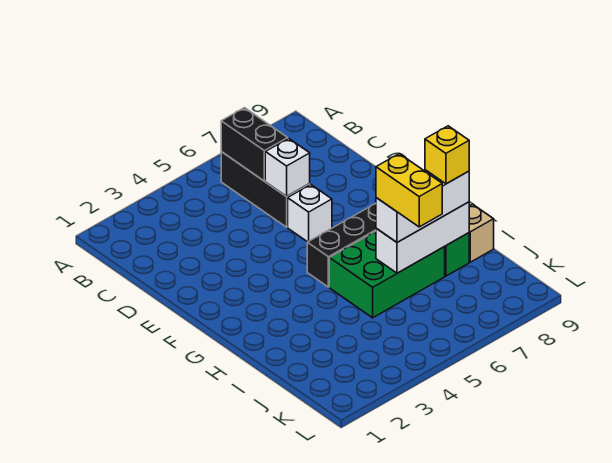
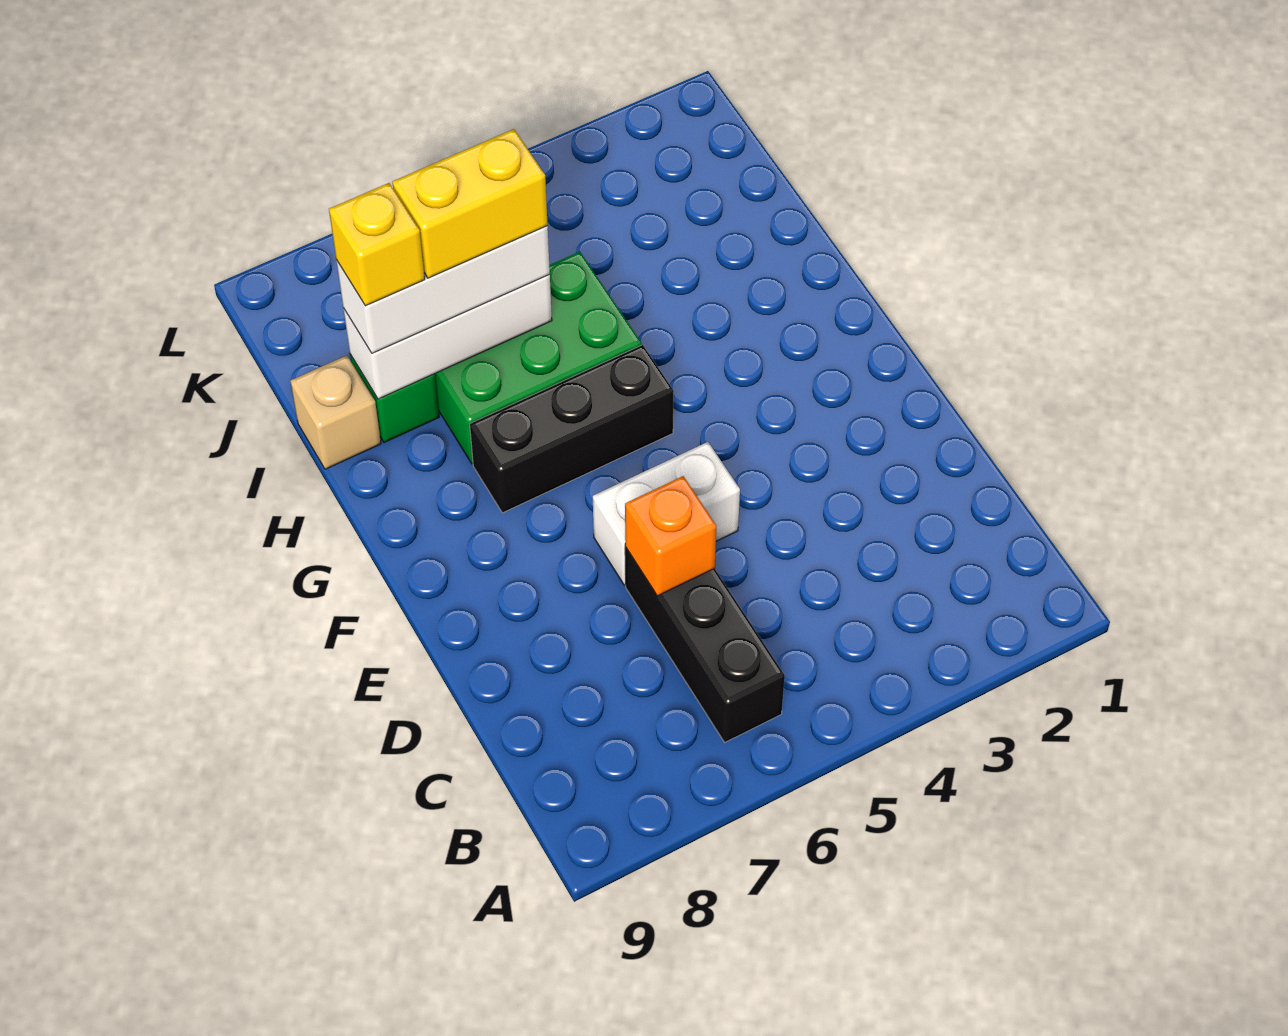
black 1x2 brick [221,108,288,181] -> none
white 1x1 brick [265,138,310,197] -> orange 1x1 brick [625,476,716,596]
white 1x1 brick [288,185,332,242] -> white 1x2 brick [593,442,740,585]
yellow 1x2 brick [376,154,442,227] -> yellow 1x2 brick turned to [392,129,548,278]

